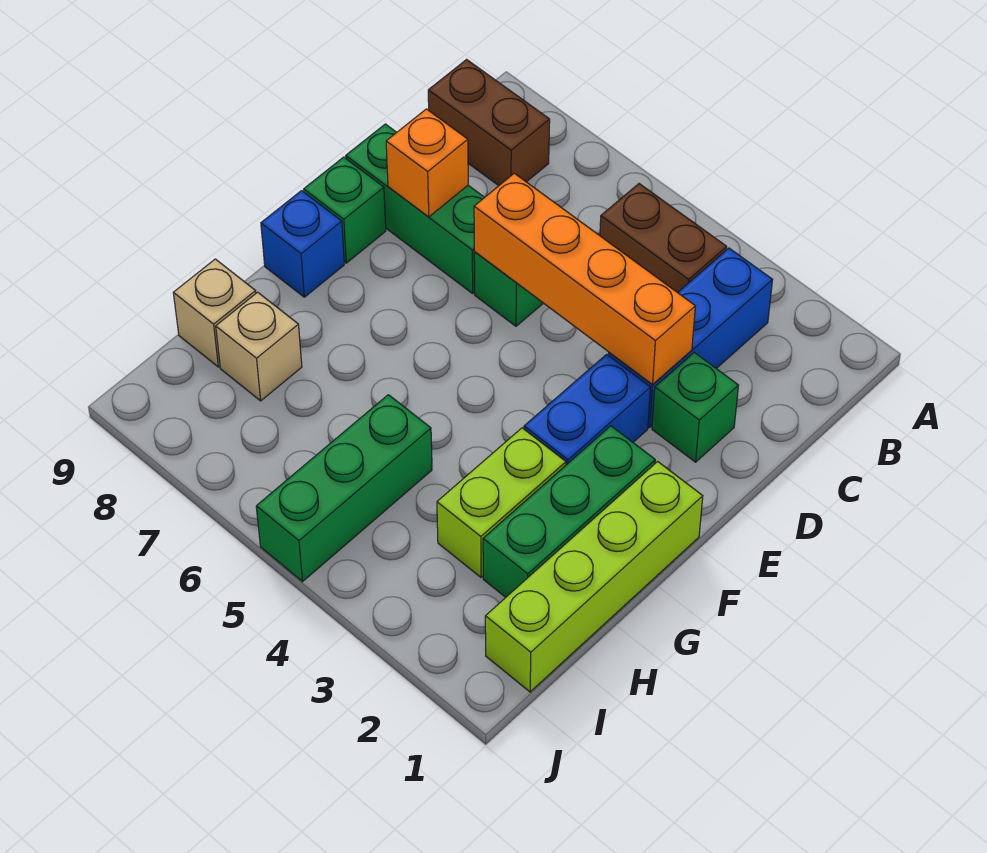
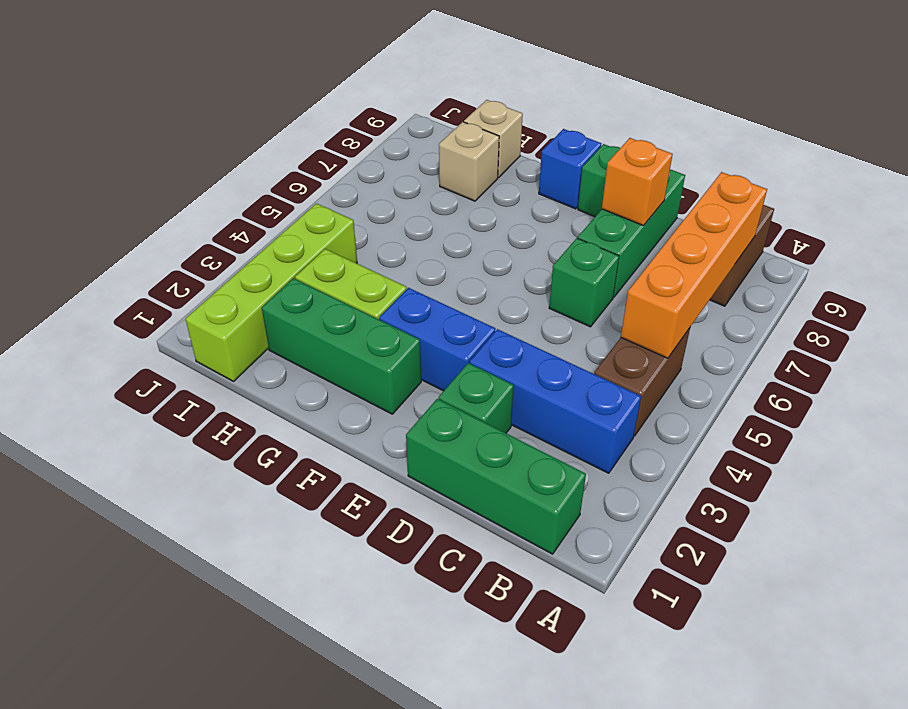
orange 1x4 brick [474,173,695,385] -> orange 1x4 brick moved to [621,172,767,358]
lime 1x4 brick [485,461,703,692] -> lime 1x4 brick turned to [185,203,357,381]
green 1x3 brick [256,395,432,582] -> green 1x3 brick moved to [406,399,586,554]

